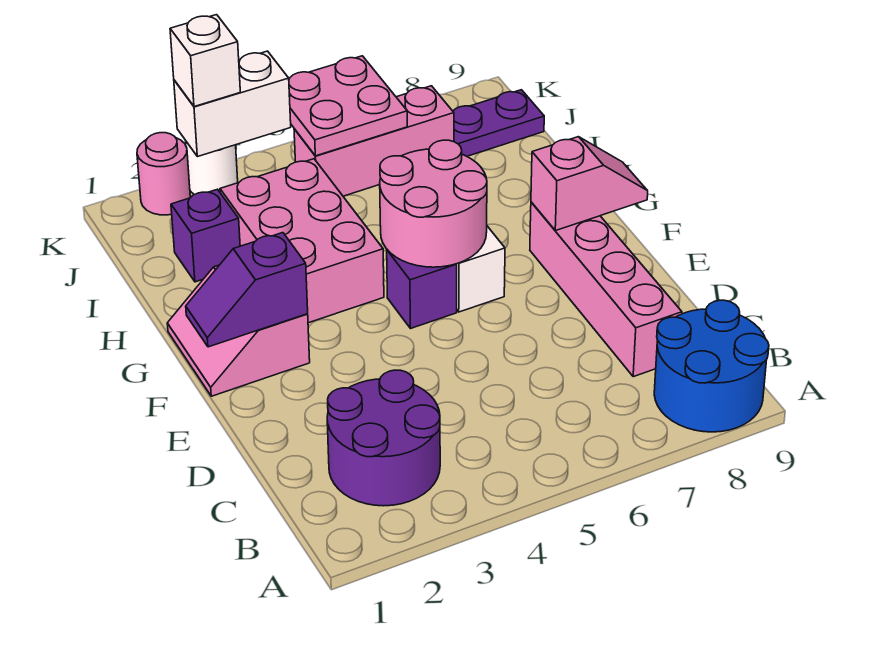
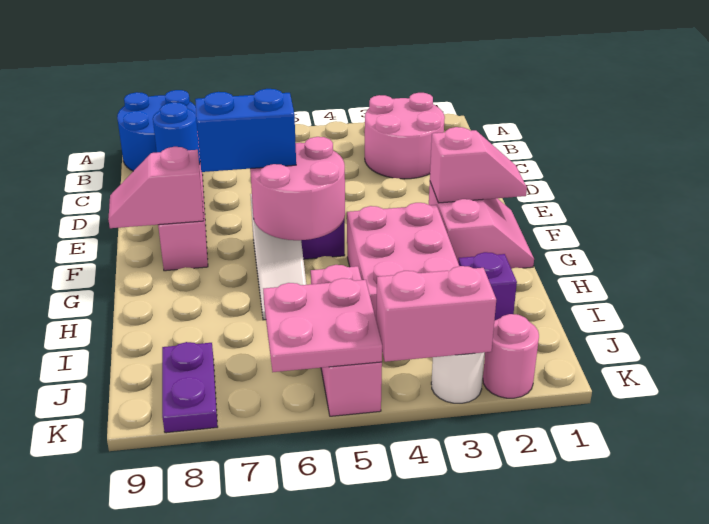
purple 2x2 round brick [327,370,440,506] -> pink 2x2 round brick [365,93,445,179]
none -> blue 1x1 round brick [153,102,200,164]
purple 1x2 slope [186,233,308,347] -> pink 1x2 slope [430,127,527,203]
none -> blue 1x2 brick [195,89,296,172]
pink 1x3 brick [294,86,454,196] -> pink 1x3 brick turned to [311,265,382,416]
purple 1x2 plate [453,90,544,156] -> purple 1x2 plate turned to [162,342,218,433]
white 1x2 brick [174,51,291,157] -> pink 1x2 brick [376,266,496,362]
white 1x1 brick [170,15,240,107] -> none

